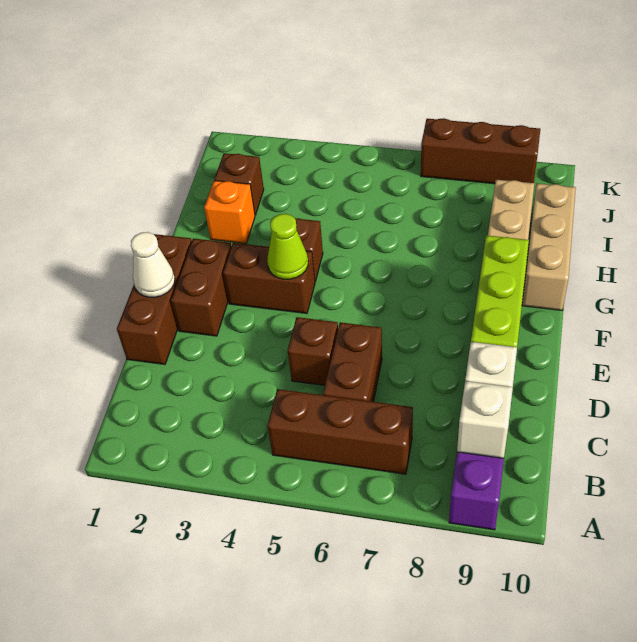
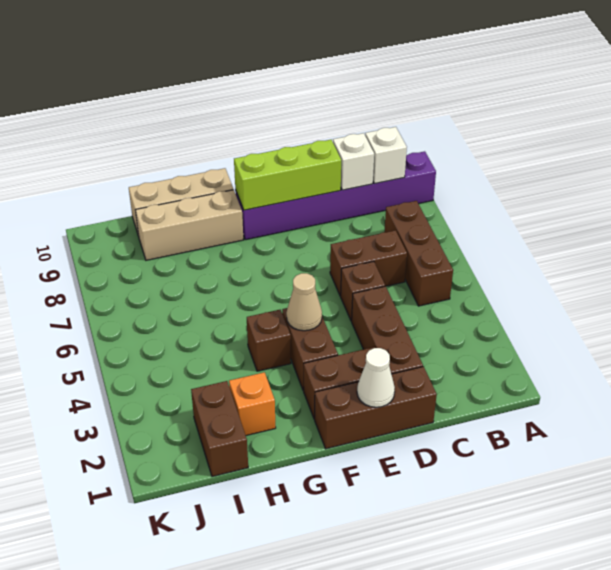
lime 1x1 cone [267,214,308,279] -> tan 1x1 cone [286,273,322,331]
brown 1x1 brick [214,153,264,215] -> brown 1x2 brick [191,381,248,477]
brown 1x3 brick [421,118,540,184] -> brown 1x3 brick moved to [352,286,423,374]

